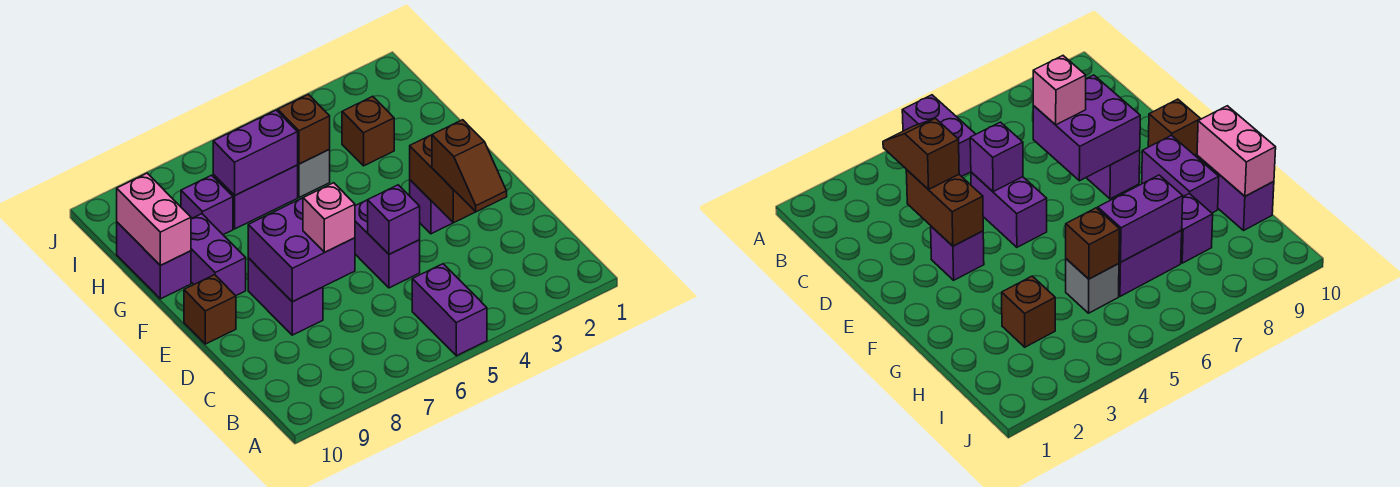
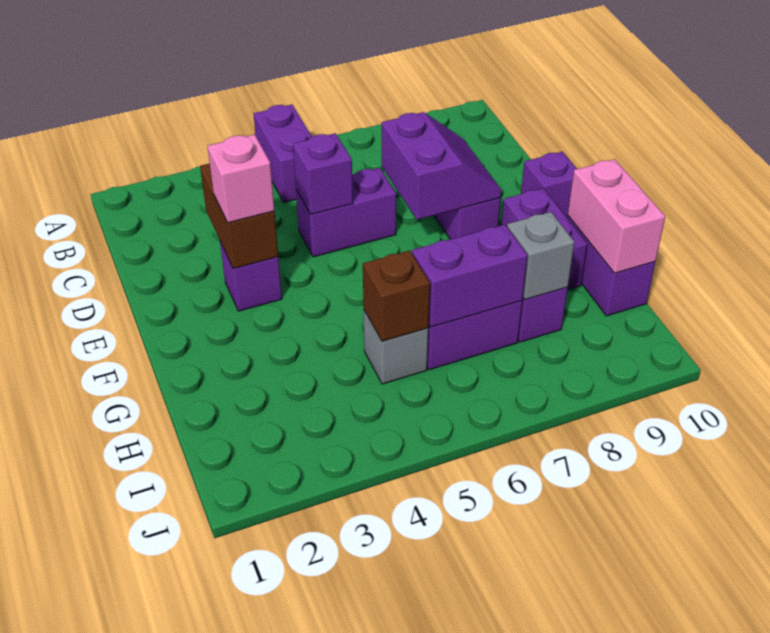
brown 1x2 slope [432,120,507,212] -> none
purple 1x2 brick [355,200,420,288] -> purple 1x2 brick turned to [296,168,396,257]
purple 2x2 brick [248,198,355,302] -> purple 2x2 slope [382,112,501,220]
pink 1x1 brick [303,183,355,252] -> pink 1x1 brick moved to [208,134,274,223]
brown 1x1 brick [184,275,236,344] -> purple 1x1 brick [521,152,577,217]
brown 1x1 brick [342,96,394,166] -> none
none -> grey 1x1 brick [507,212,575,299]

